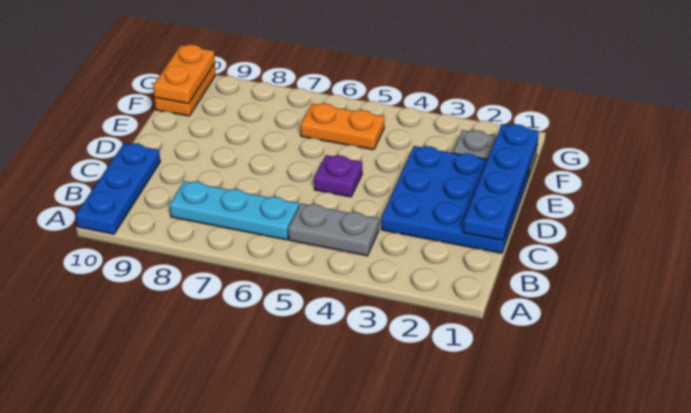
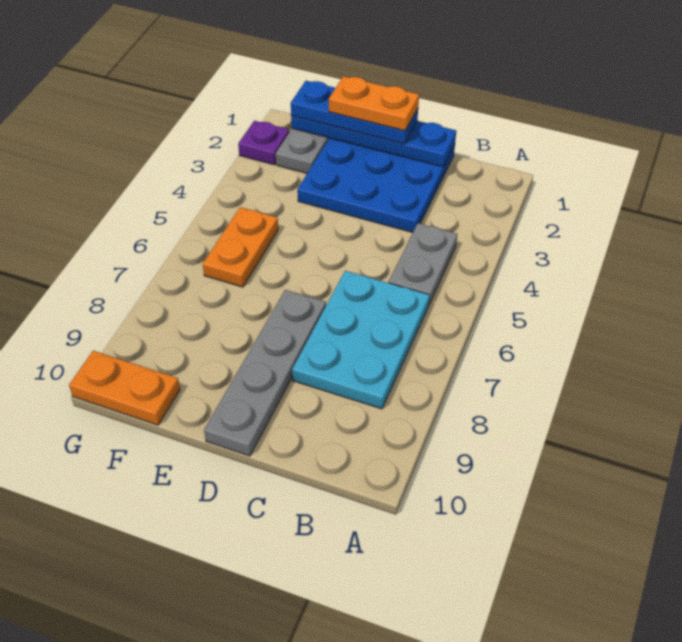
blue 1x3 plate [76,143,160,234] -> blue 1x3 plate moved to [291,81,418,144]
cyan 1x3 plate [170,181,299,240] -> cyan 2x3 plate [292,271,430,409]
purple 1x1 plate [314,155,362,197] -> purple 1x1 plate moved to [238,121,289,165]
none -> grey 1x4 plate [204,290,326,456]
orange 1x2 plate [153,45,215,104] -> orange 1x2 plate moved to [329,76,419,131]

